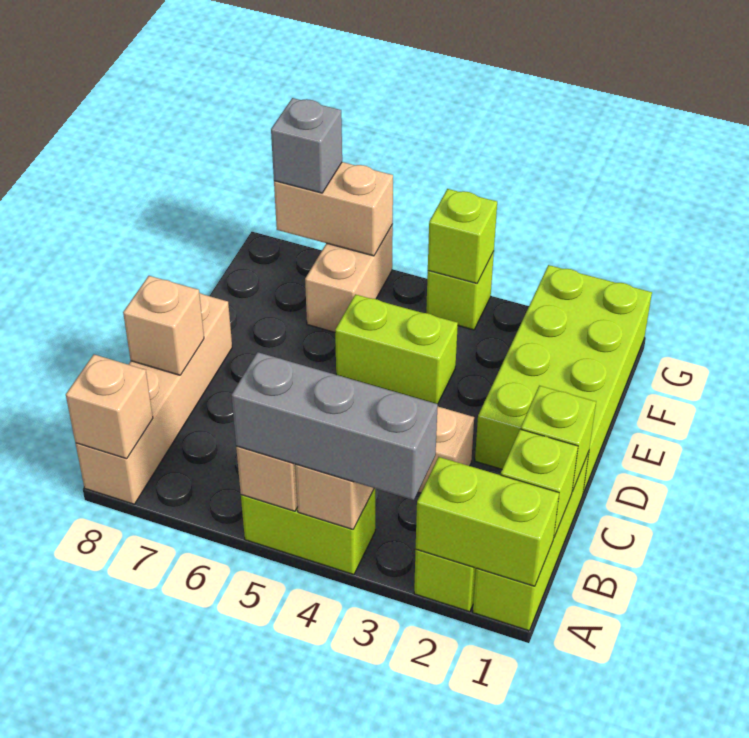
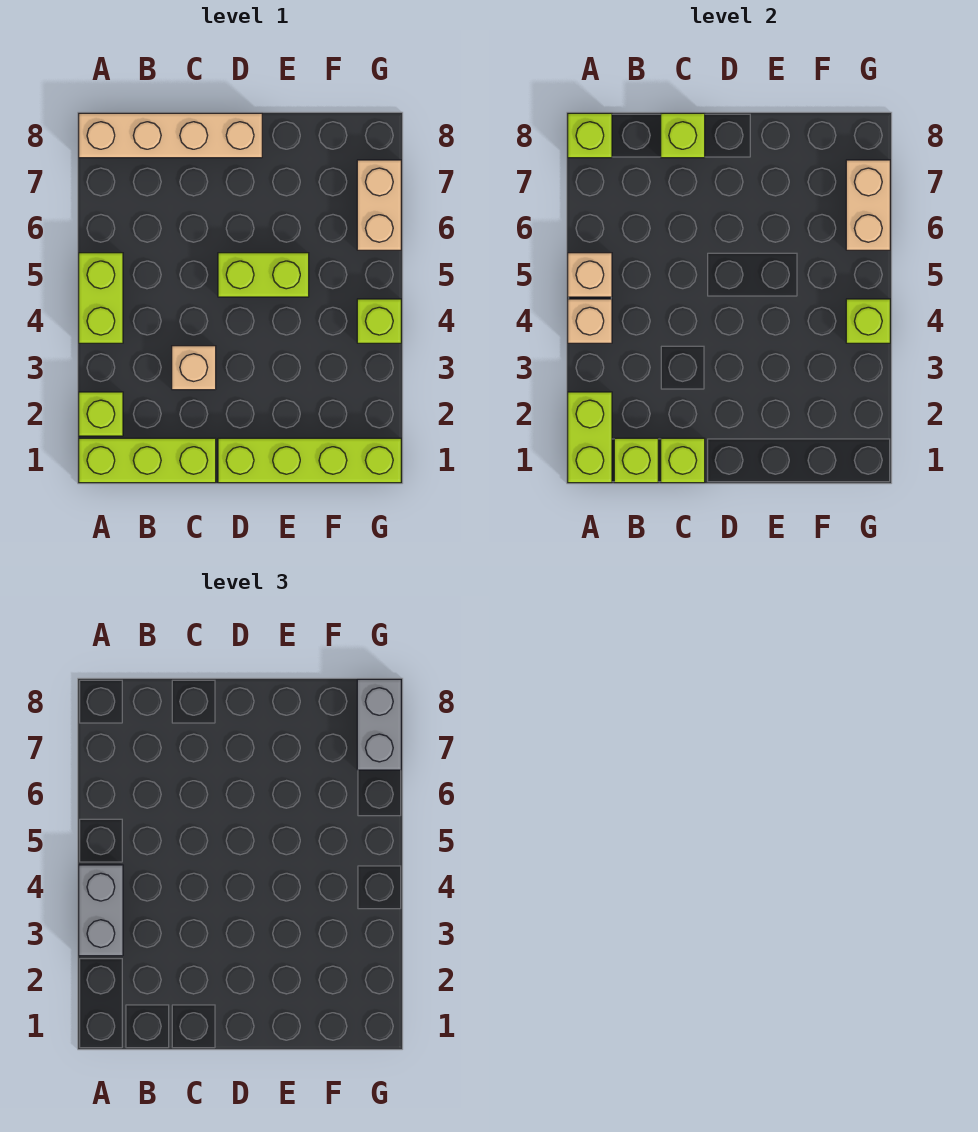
grey 1x3 brick [231,352,438,500] -> grey 1x2 brick [79,865,123,956]
tan 1x1 brick [66,355,153,459] -> lime 1x1 brick [568,113,612,158]
tan 1x1 brick [123,276,204,375] -> lime 1x1 brick [661,113,705,158]
lime 2x4 brick [475,265,652,493] -> lime 1x4 brick [218,438,401,483]
lime 1x2 brick [335,294,458,404] -> lime 1x2 brick turned to [218,253,309,297]
tan 1x2 brick [305,225,393,332] -> tan 1x2 brick turned to [357,160,401,250]
grey 1x1 brick [271,98,342,193] -> grey 1x2 brick [357,679,401,770]

